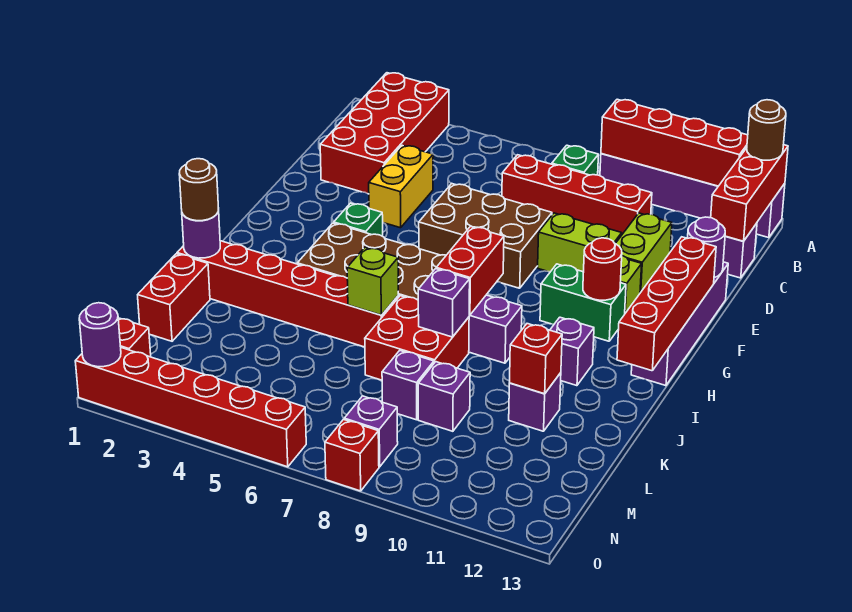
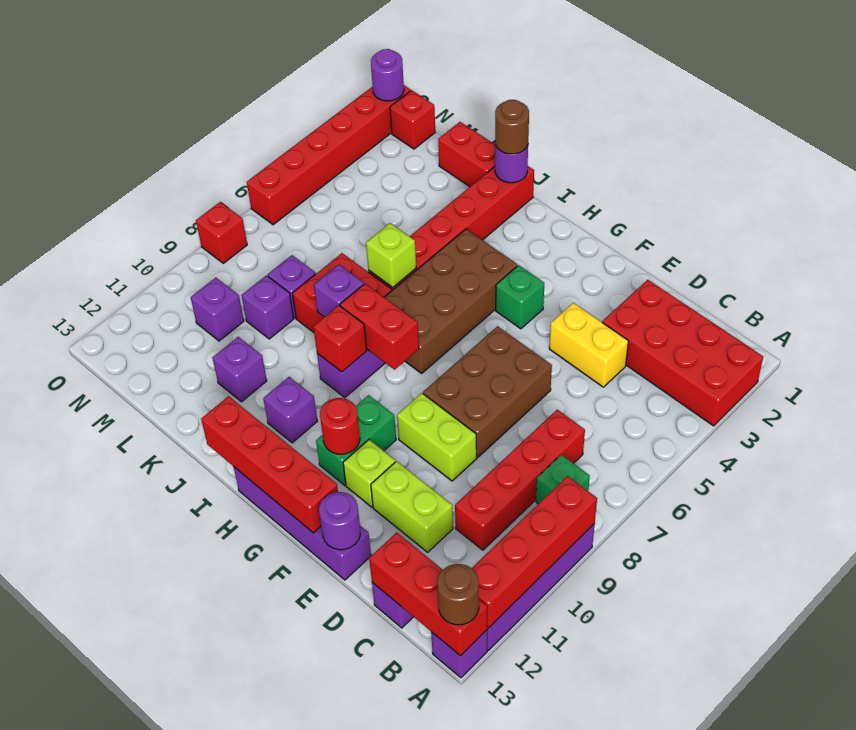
lime 1x2 brick [538,213,622,272] -> lime 1x2 brick turned to [397,393,477,481]
red 1x1 brick [510,324,562,394] -> red 1x1 brick moved to [313,305,367,372]
purple 1x1 brick [344,396,398,467] -> purple 1x1 brick moved to [191,278,244,341]

